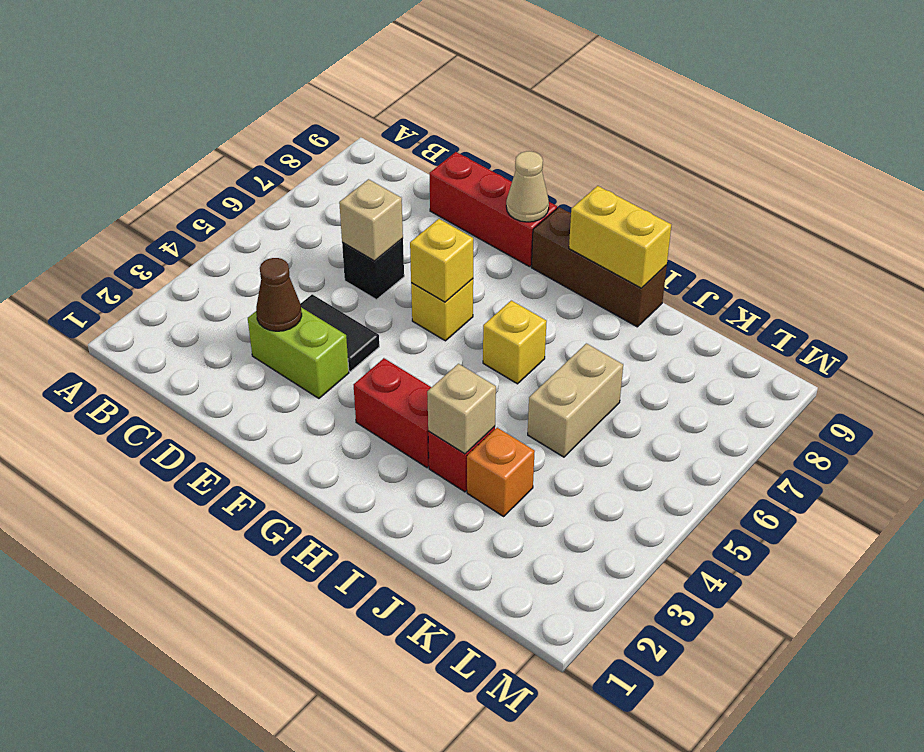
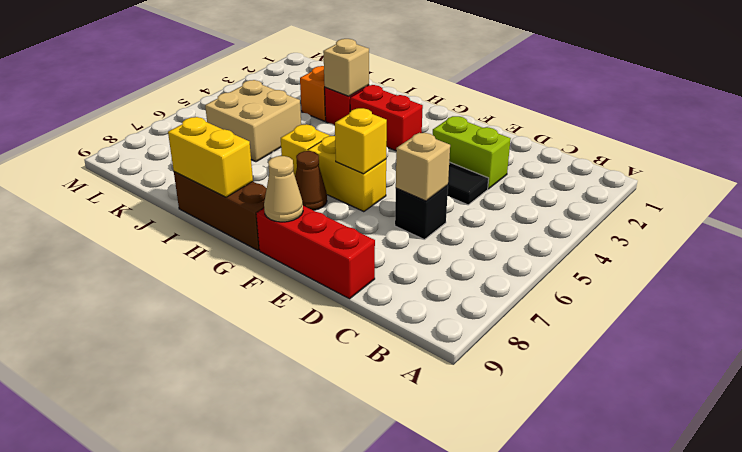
brown 1x1 cone [256,258,302,331] -> brown 1x1 cone moved to [295,151,327,210]
yellow 1x1 brick [411,279,473,341] -> yellow 1x2 brick [308,136,386,212]
tan 1x2 brick [528,343,623,457] -> tan 2x2 brick [205,80,301,162]

